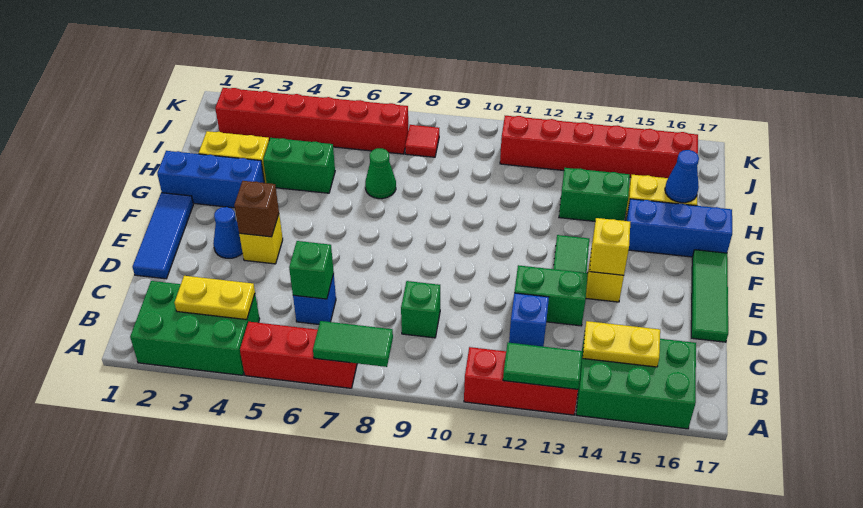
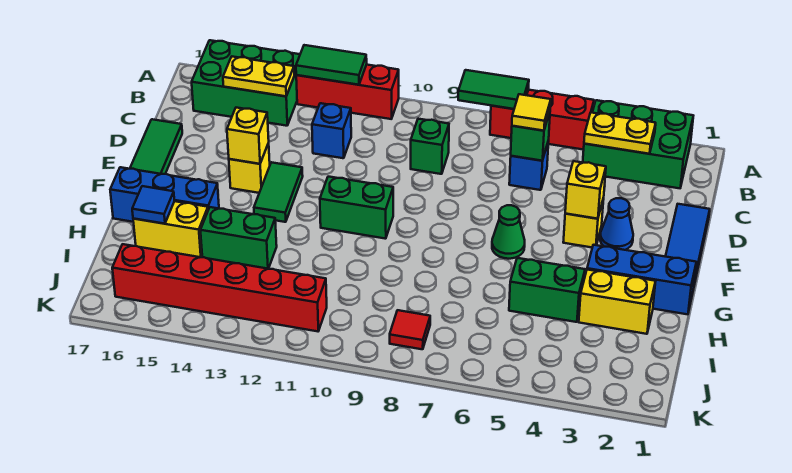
none -> yellow 1x1 tile [512,94,551,131]
green 1x2 brick [514,265,588,326] -> green 1x2 brick moved to [320,177,393,239]
brown 1x1 brick [234,181,279,237] -> yellow 1x1 brick [565,161,606,219]
green 1x1 cone [365,148,396,199] -> green 1x1 cone moved to [492,205,525,259]
blue 1x1 cone [665,150,699,203] -> blue 1x1 tile [132,186,174,224]
red 1x6 brick [215,88,408,154] -> none

